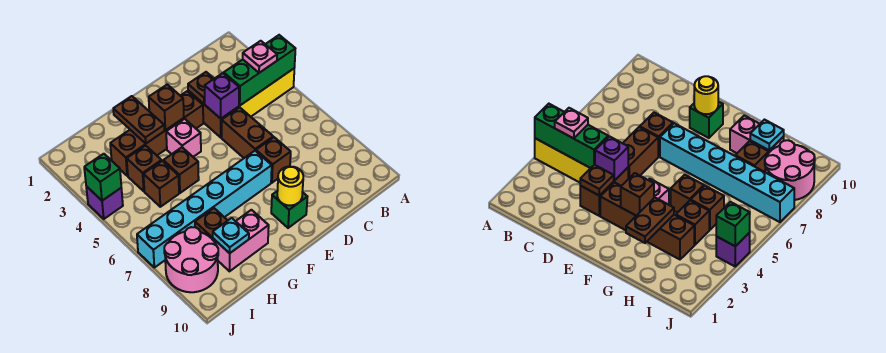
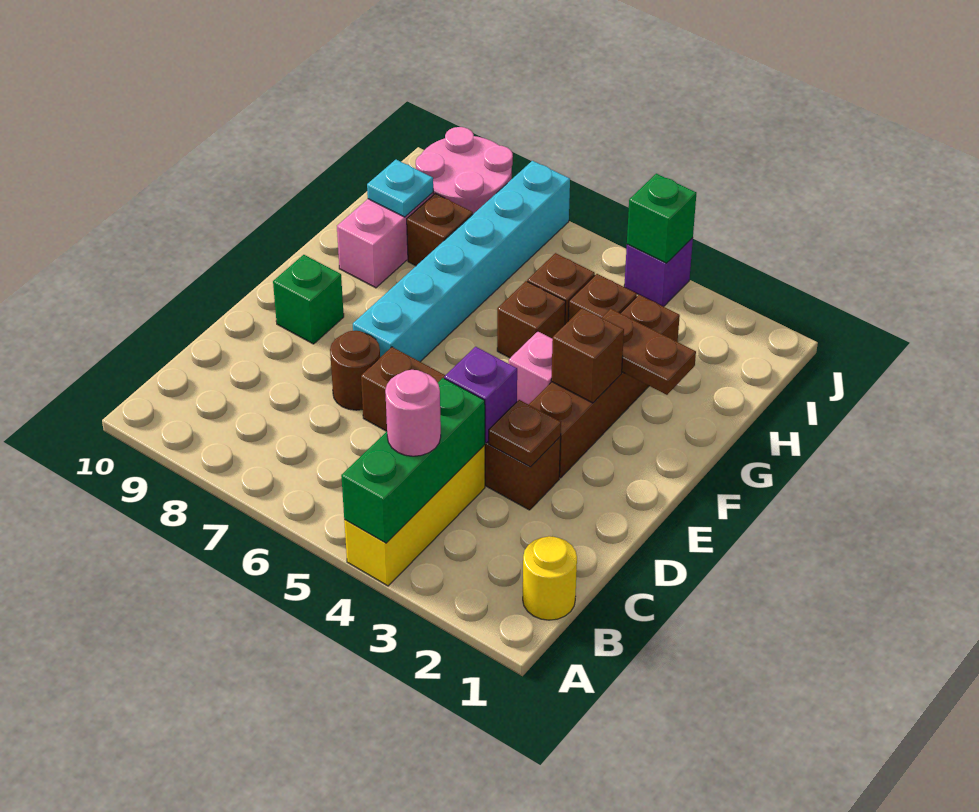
pink 1x1 plate [243,41,277,73] -> pink 1x1 round brick [385,370,441,456]
brown 1x1 brick [256,137,291,183] -> brown 1x1 round brick [330,331,380,410]
yellow 1x1 round brick [277,166,303,205] -> yellow 1x1 round brick moved to [523,536,577,620]

